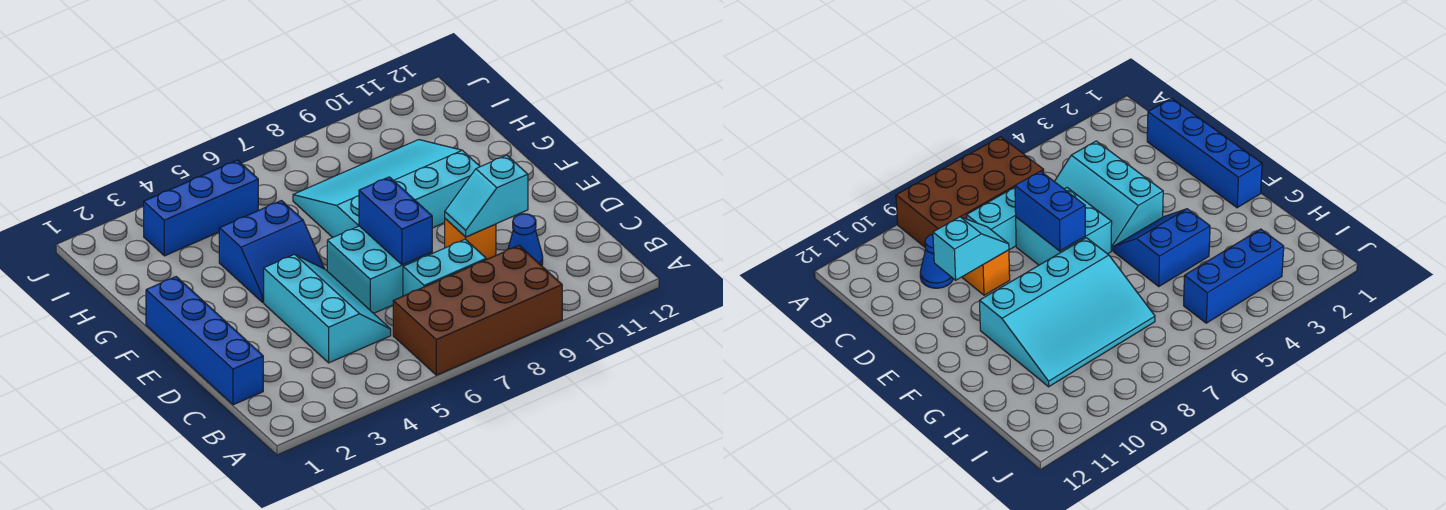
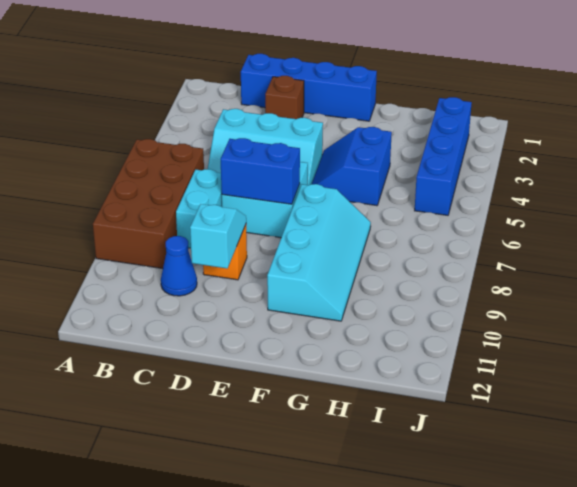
none -> brown 1x1 brick [265,76,304,119]
cyan 3x4 slope [293,140,480,237] -> cyan 2x4 slope [267,184,371,321]
blue 1x3 brick [144,160,258,256] -> blue 1x4 brick [415,97,472,215]

